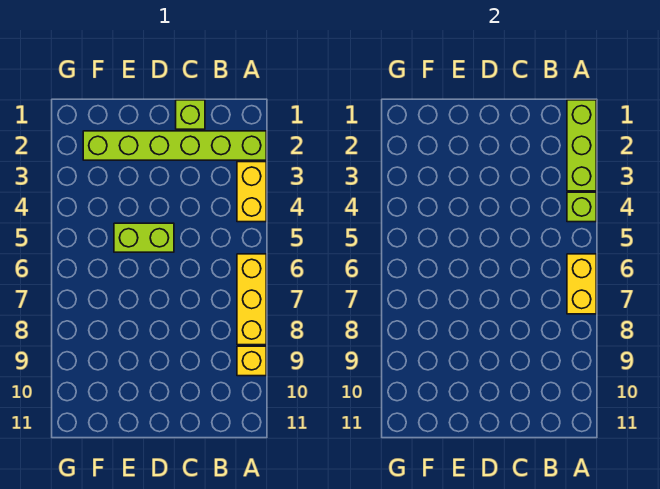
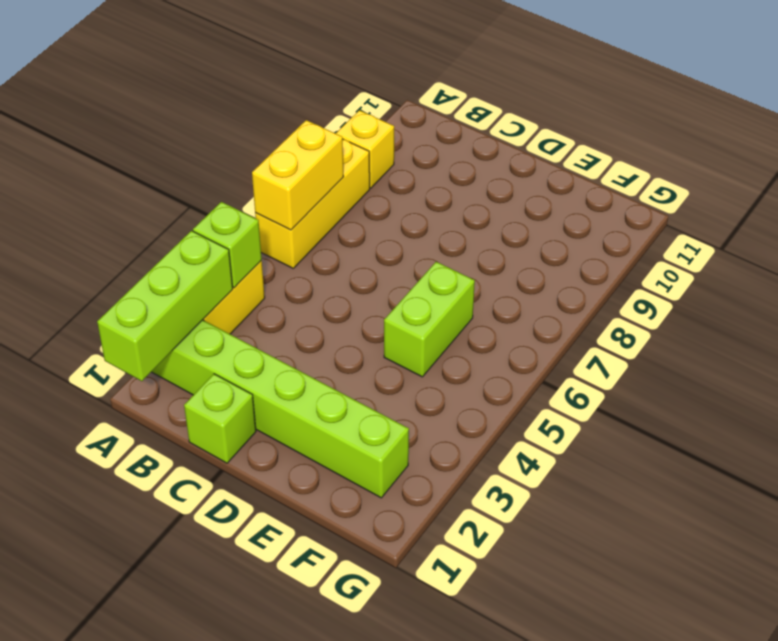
lime 1x2 brick [114,223,174,252] -> lime 1x2 brick turned to [384,262,475,377]

